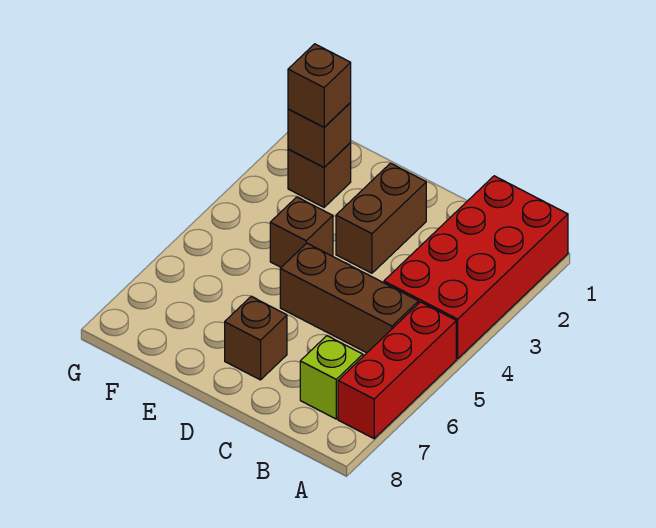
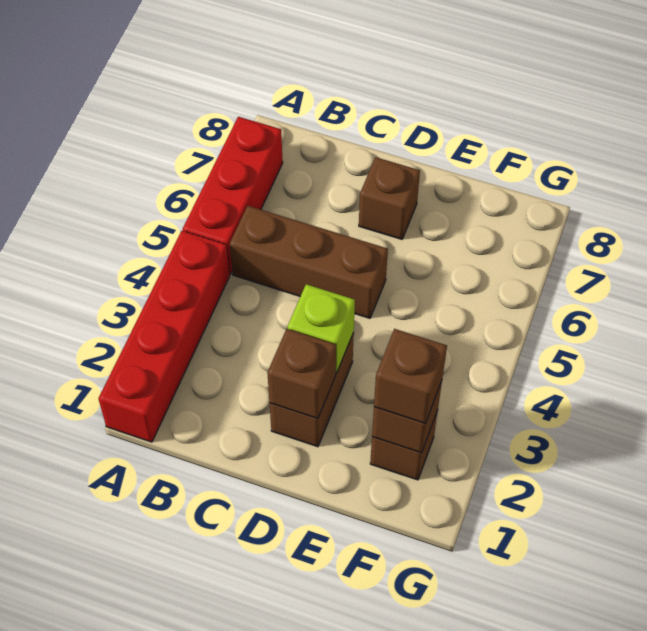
red 2x4 brick [384,176,568,359] -> red 1x4 brick [98,231,230,442]
lime 1x1 brick [300,336,363,419] -> lime 1x1 brick moved to [288,284,355,373]
brown 1x1 brick [270,197,333,267] -> brown 1x1 brick moved to [267,329,336,419]

